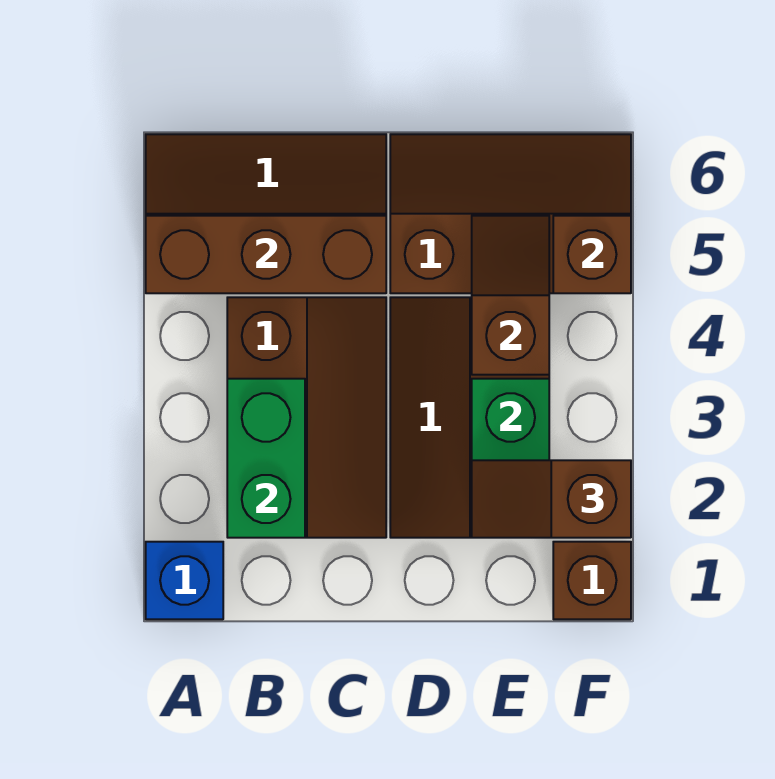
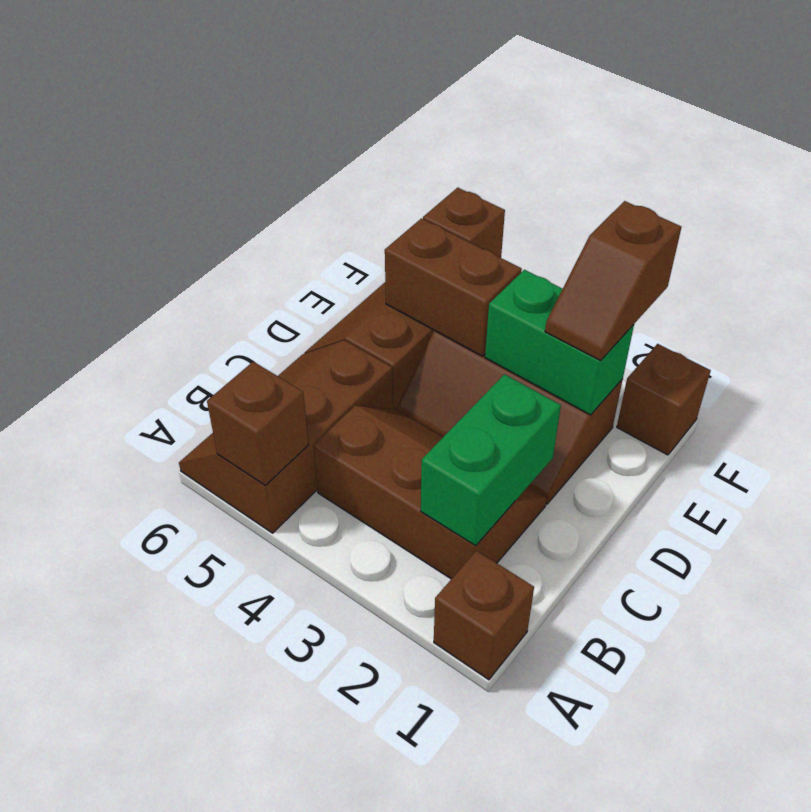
blue 1x1 brick [146,542,223,619] -> brown 1x1 brick [434,551,534,680]
brown 1x3 brick [146,216,386,293] -> brown 1x1 brick [207,362,309,486]
green 1x2 brick [227,379,305,538] -> green 1x2 brick turned to [421,374,561,546]
brown 1x2 slope [472,216,549,375] -> brown 1x2 brick [385,218,522,356]

